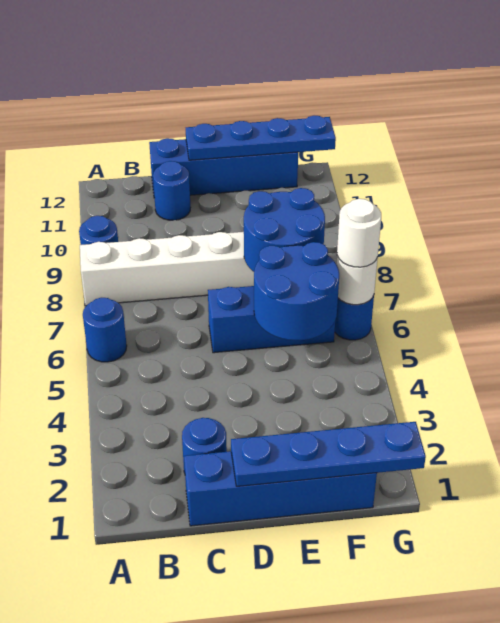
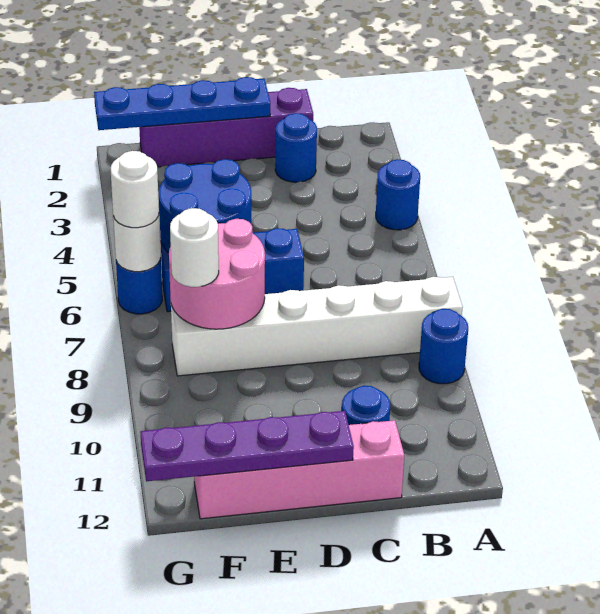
blue 1x1 round brick [83,298,127,362] -> blue 1x1 round brick moved to [376,159,420,230]
blue 1x4 brick [184,451,377,526] -> purple 1x4 brick [139,88,313,167]
blue 1x4 brick [149,138,298,198] -> pink 1x4 brick [194,420,404,519]
blue 1x4 plate [186,116,336,160] -> purple 1x4 plate [140,411,354,481]
blue 2x2 round brick [244,188,325,272] -> pink 2x2 round brick [169,219,265,329]
none -> white 1x1 round brick [170,208,219,287]

